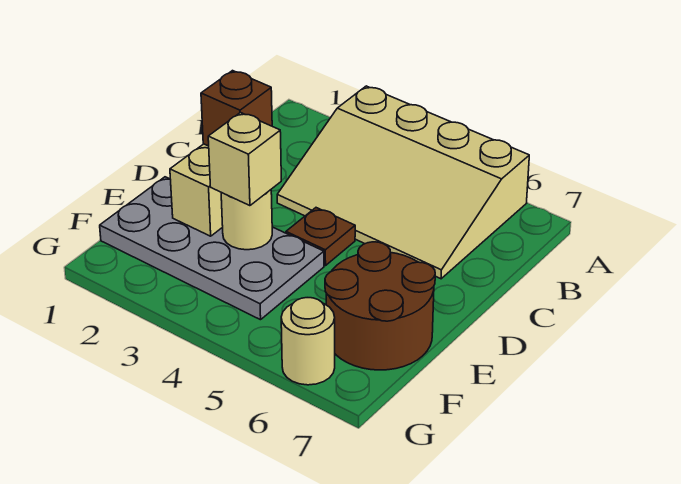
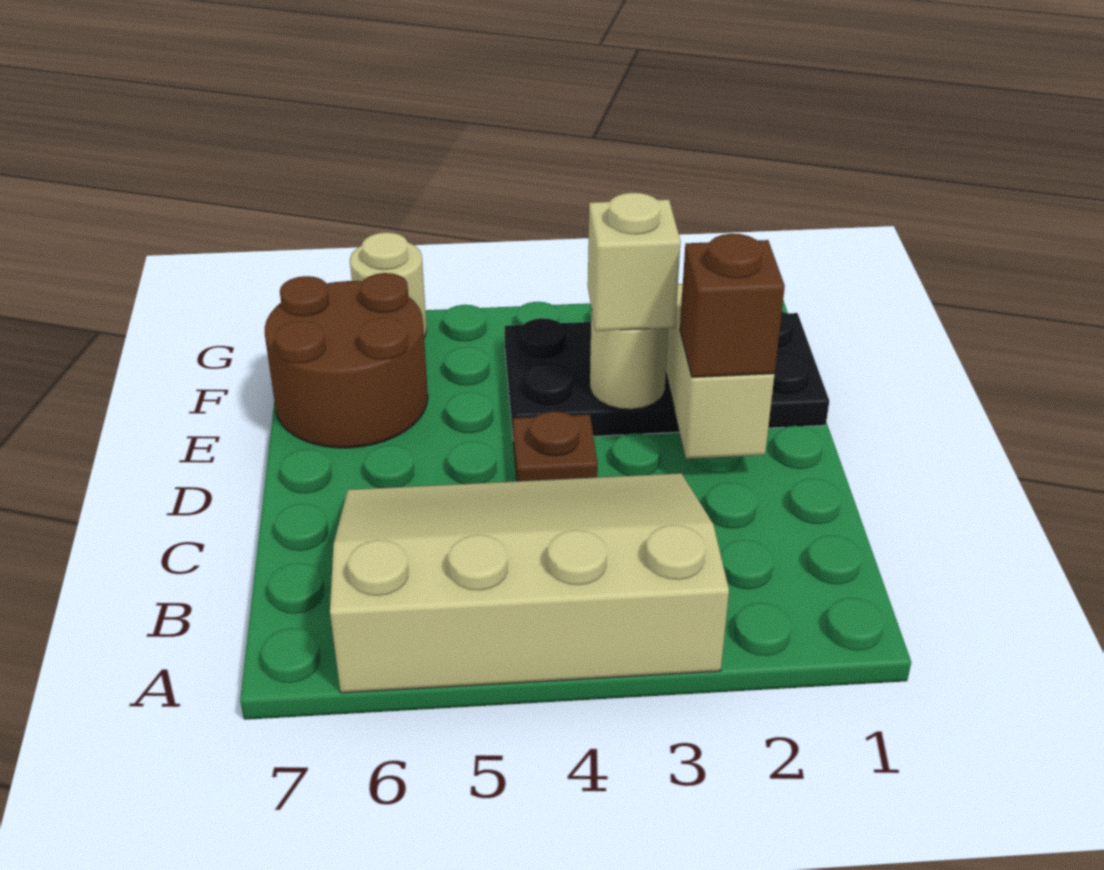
grey 2x4 plate [100,177,324,320] -> black 2x4 plate [505,311,829,436]

